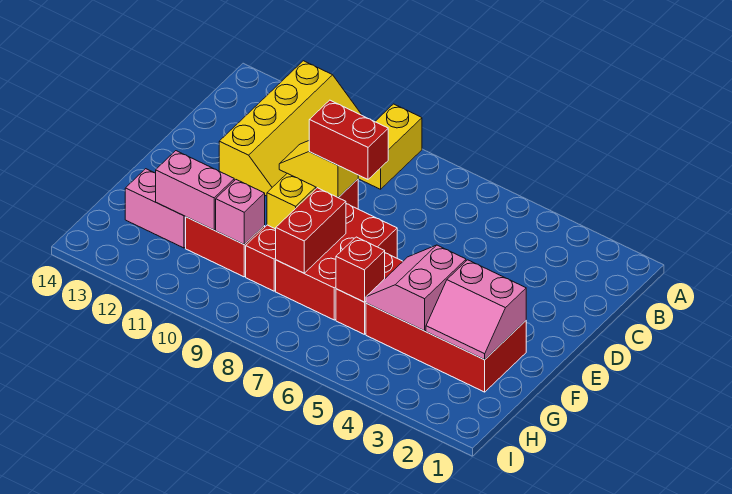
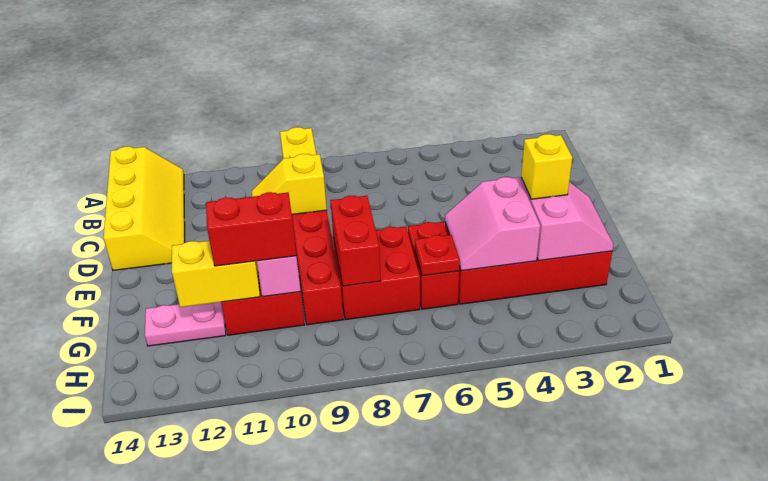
yellow 2x4 slope [219,61,362,196] -> yellow 2x4 slope moved to [103,147,185,270]
red 1x2 brick [309,100,388,179] -> red 1x2 brick moved to [206,192,297,266]
red 2x3 brick [276,204,397,320] -> red 2x2 brick [333,226,420,320]
pink 2x2 slope [426,260,526,360] -> pink 2x2 slope turned to [521,178,614,261]
yellow 1x1 brick [267,173,316,229] -> yellow 1x1 brick moved to [521,134,572,199]
red 1x1 brick [336,237,385,302] -> red 1x1 plate [415,235,460,276]
pink 1x2 brick [156,151,234,230] -> yellow 1x2 brick [172,241,260,307]
pink 1x2 brick [125,169,186,248] -> pink 1x2 plate [145,302,226,346]

